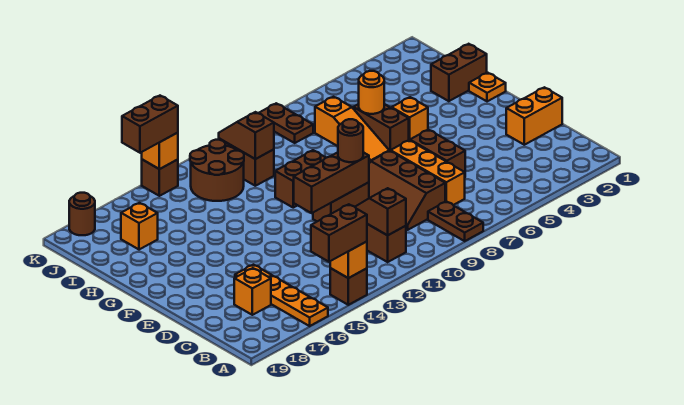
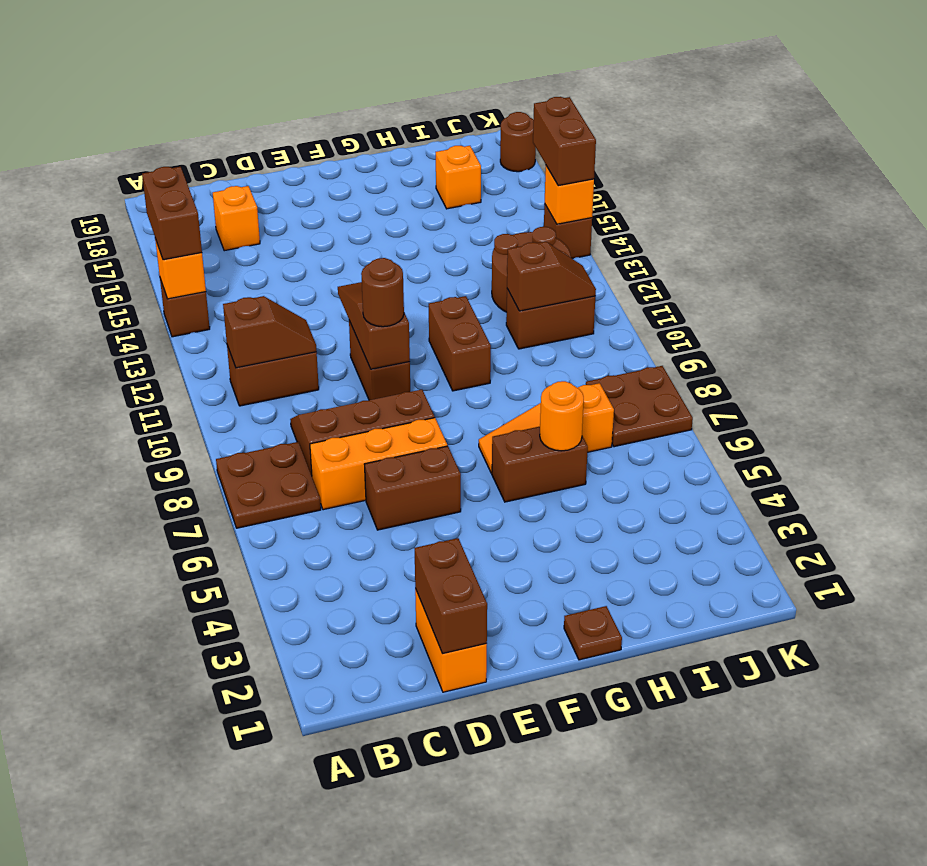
brown 1x2 plate [428,201,483,241] -> brown 2x2 plate [216,442,321,528]
orange 1x4 plate [235,265,328,326] -> none
brown 1x3 brick [294,152,369,213] -> brown 1x3 slope [338,282,410,369]
orange 1x1 plate [469,73,506,101] -> brown 1x1 plate [564,606,622,660]
orange 1x1 brick [392,97,428,140] -> none
brown 1x2 brick [431,44,487,101] -> brown 1x2 brick moved to [415,538,487,654]
brown 1x2 plate [259,103,313,143] -> brown 2x2 plate [586,366,693,447]

